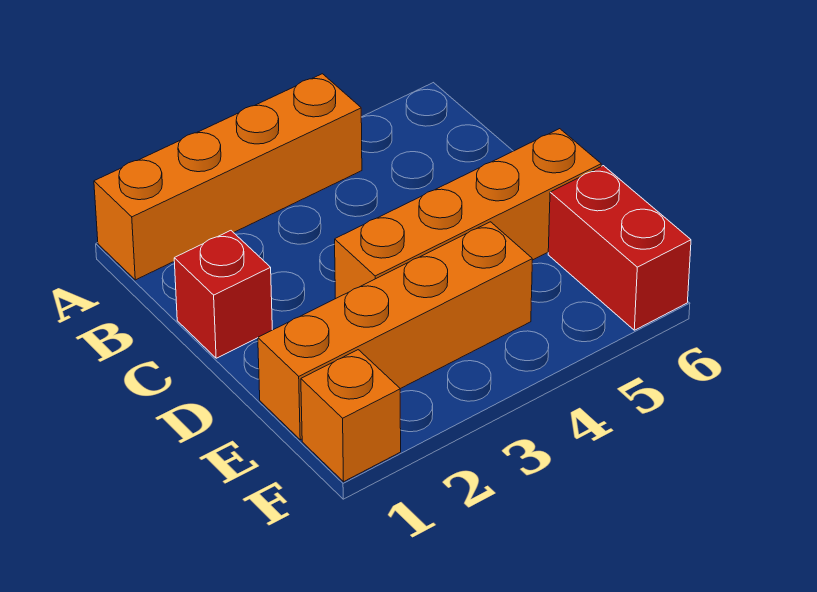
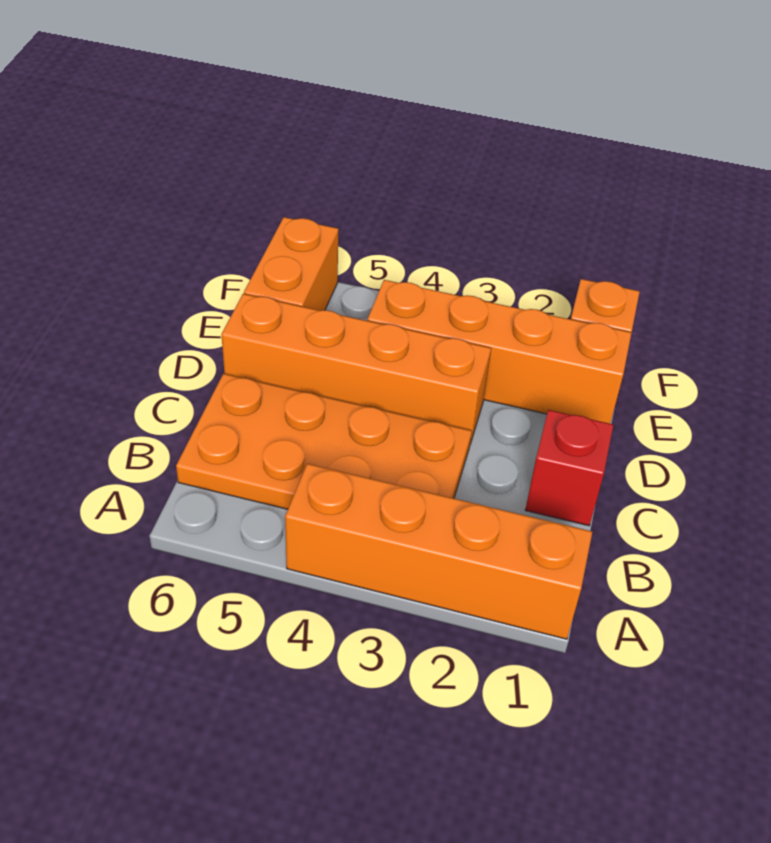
none -> orange 2x4 plate [176,374,472,509]
red 1x2 brick [548,166,691,330] -> orange 1x2 brick [244,217,339,311]

